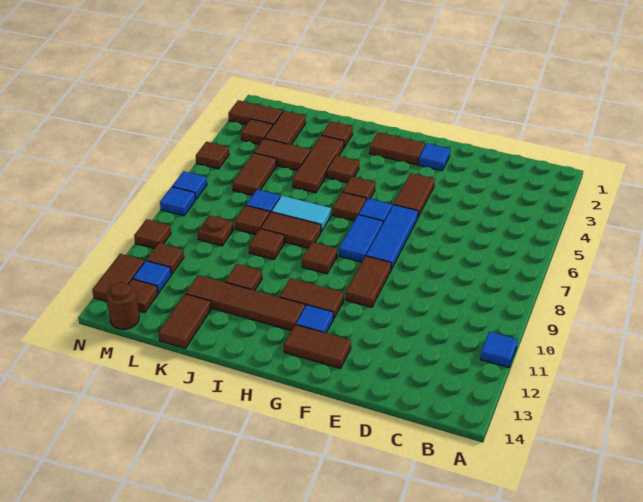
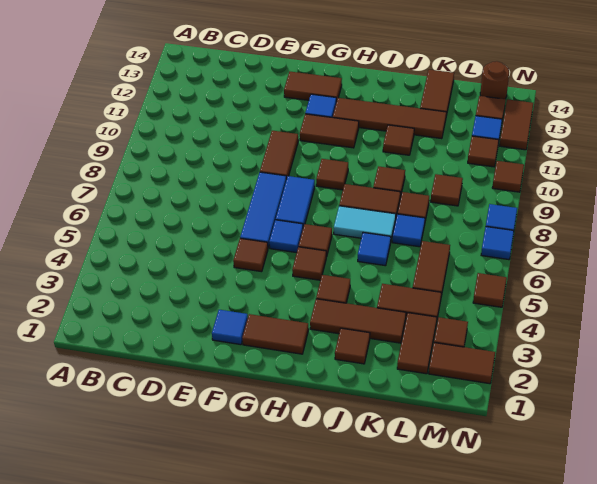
blue 1x1 tile [480,332,518,368] -> blue 1x1 tile moved to [358,233,391,266]
brown 1x2 tile [394,173,435,217] -> brown 1x1 tile [233,238,268,272]
brown 1x3 tile [292,135,344,193] -> brown 1x3 tile turned to [310,299,406,343]
brown 1x1 plate [198,216,233,246] -> brown 1x1 tile [431,174,463,206]

